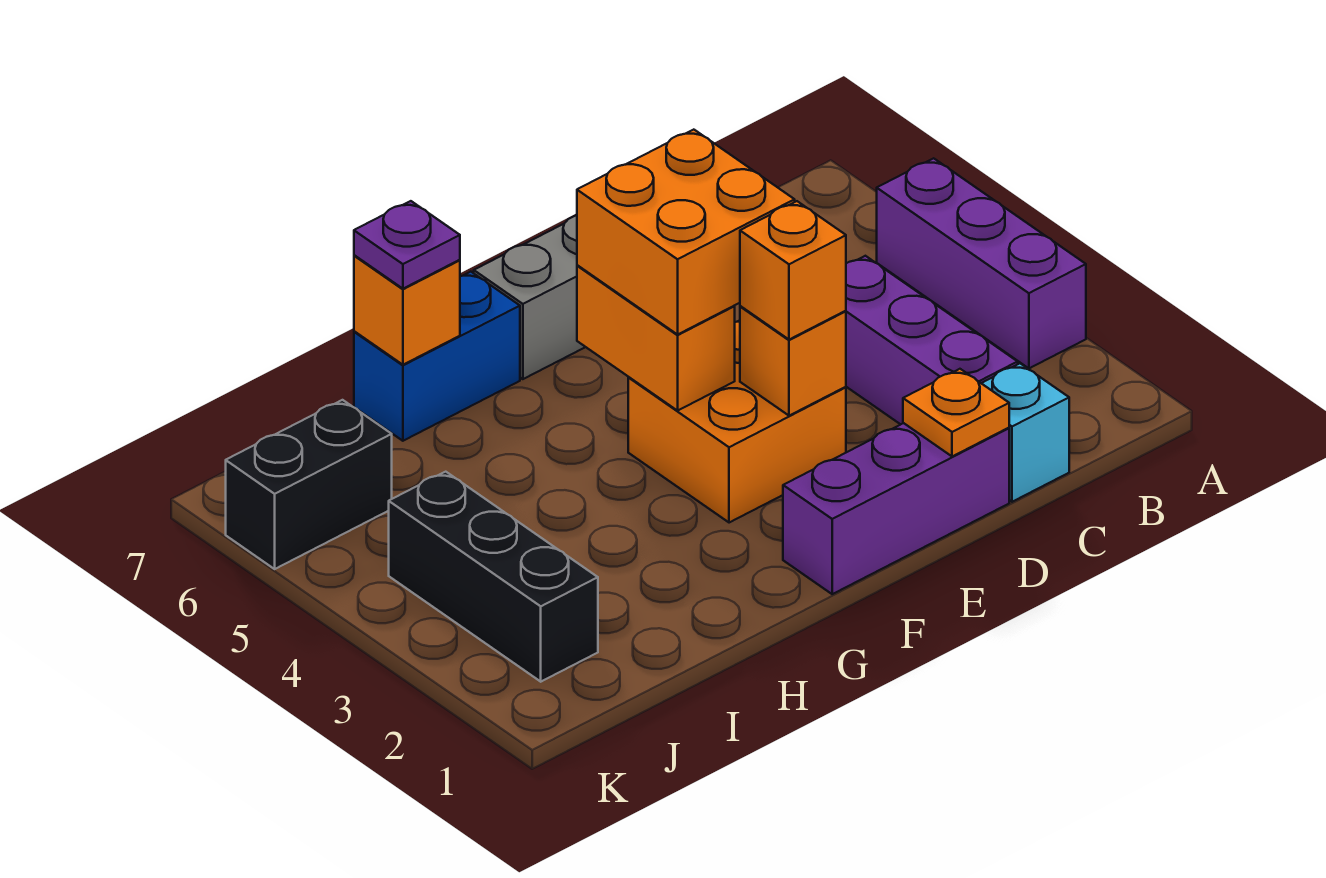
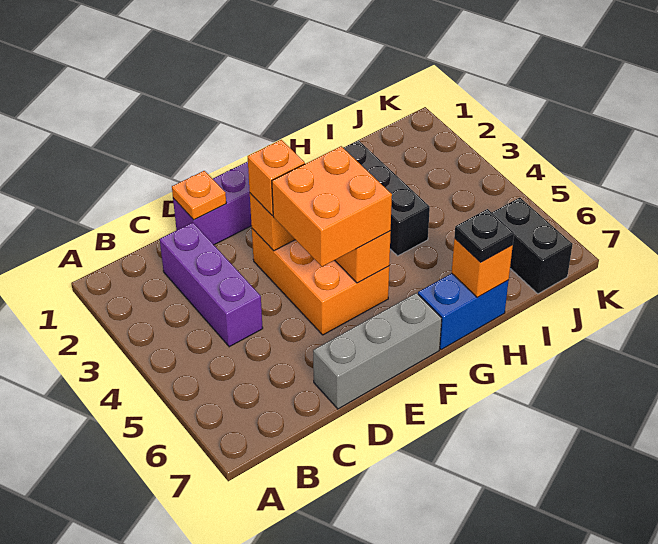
purple 1x3 brick [877,158,1086,368] -> none
cyan 1x1 brick [981,363,1069,502] -> none
orange 2x2 brick [628,320,846,523] -> orange 2x3 brick [252,229,389,335]
purple 1x1 plate [354,201,460,289] -> black 1x1 plate [454,209,514,262]
black 1x3 brick [389,472,598,682] -> black 1x3 brick moved to [344,140,430,256]
black 1x2 brick [226,400,392,569] -> black 1x2 brick turned to [492,198,573,294]

